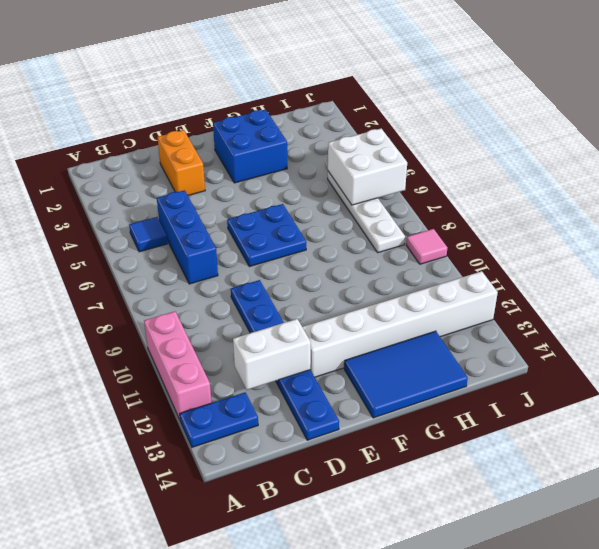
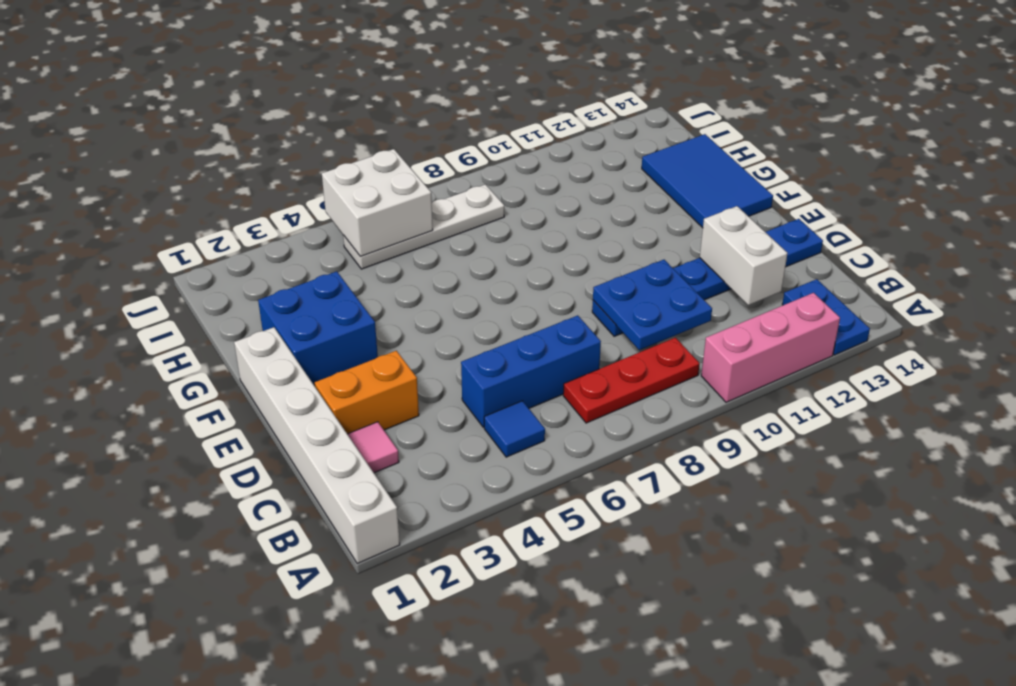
none -> red 1x3 plate [563,338,700,423]
blue 2x2 plate [227,204,306,267] -> blue 2x2 plate moved to [593,260,712,350]
white 1x6 brick [303,271,498,377] -> white 1x6 brick moved to [234,327,400,563]
pink 1x1 tile [406,229,447,264] -> pink 1x1 tile moved to [348,422,399,473]

